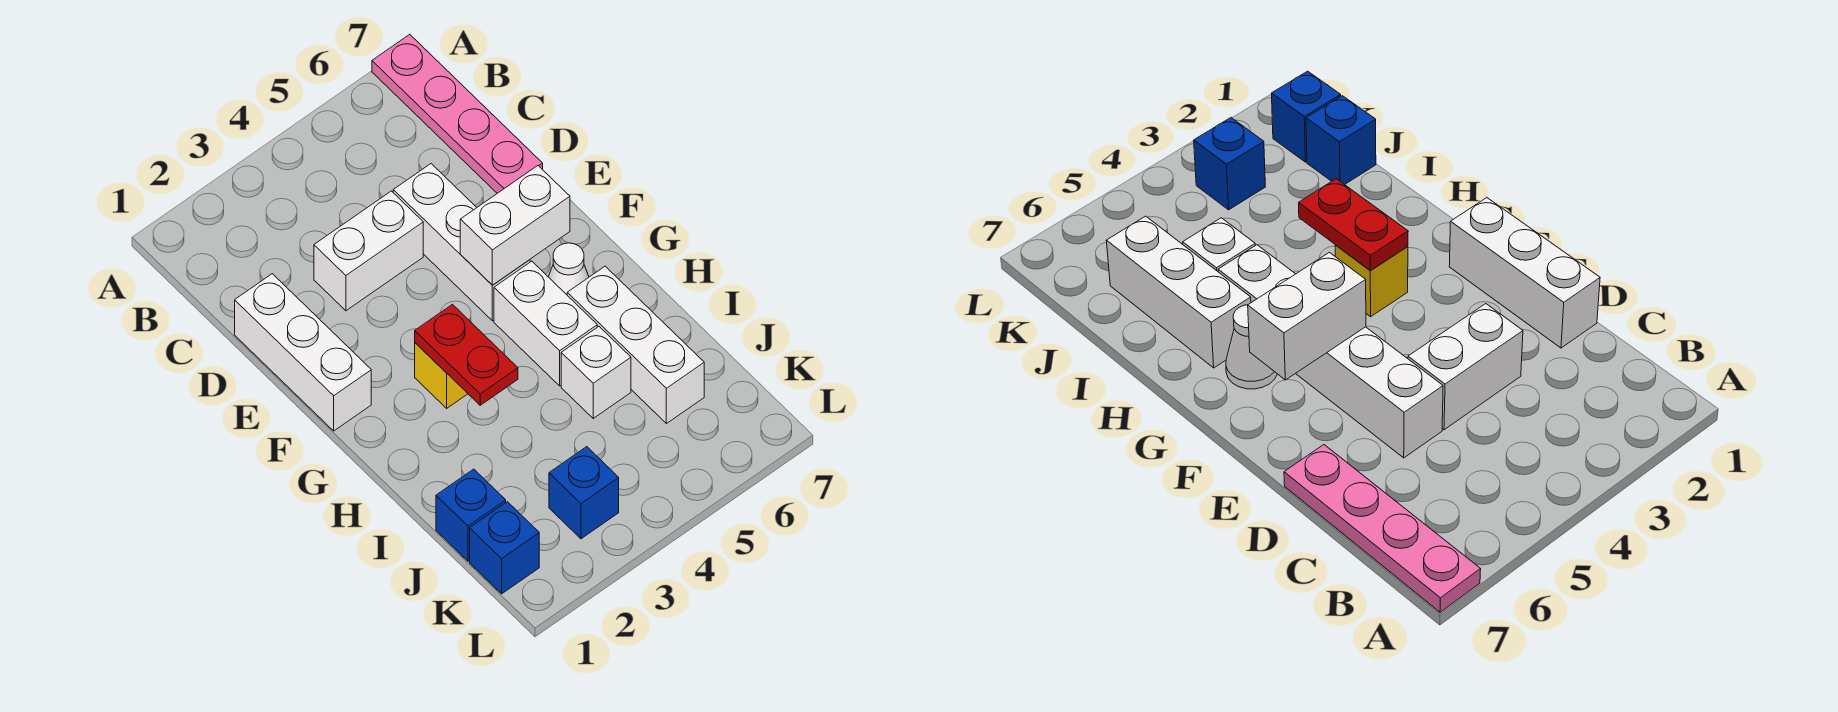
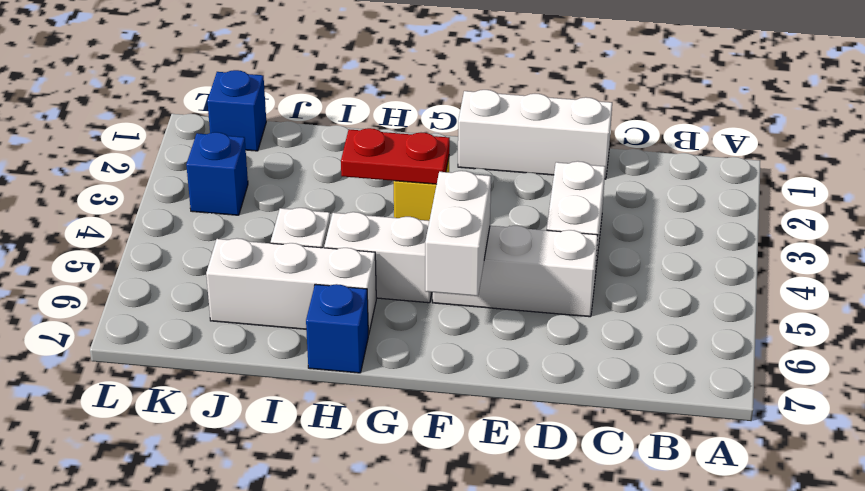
pink 1x4 plate [372,34,543,193] -> none
white 1x1 cone [548,243,589,295] -> none
blue 1x1 brick [436,469,506,561] -> blue 1x1 brick moved to [306,284,368,373]

